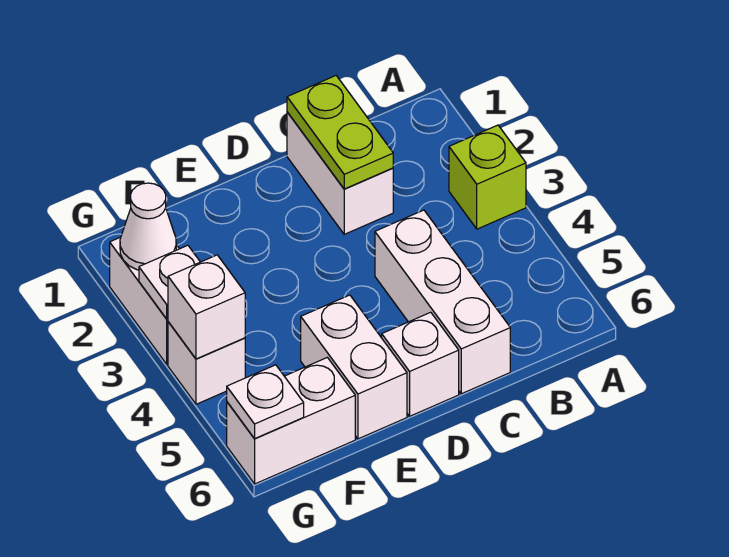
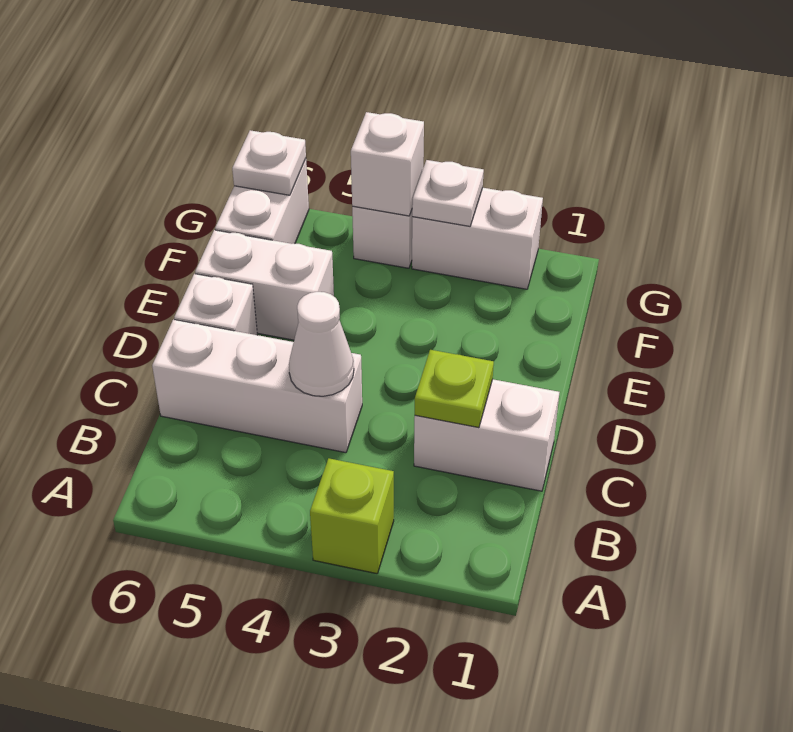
lime 1x2 plate [287,76,393,189] -> lime 1x1 plate [415,350,494,428]
white 1x1 cone [120,183,176,270] -> white 1x1 cone moved to [289,292,354,396]

